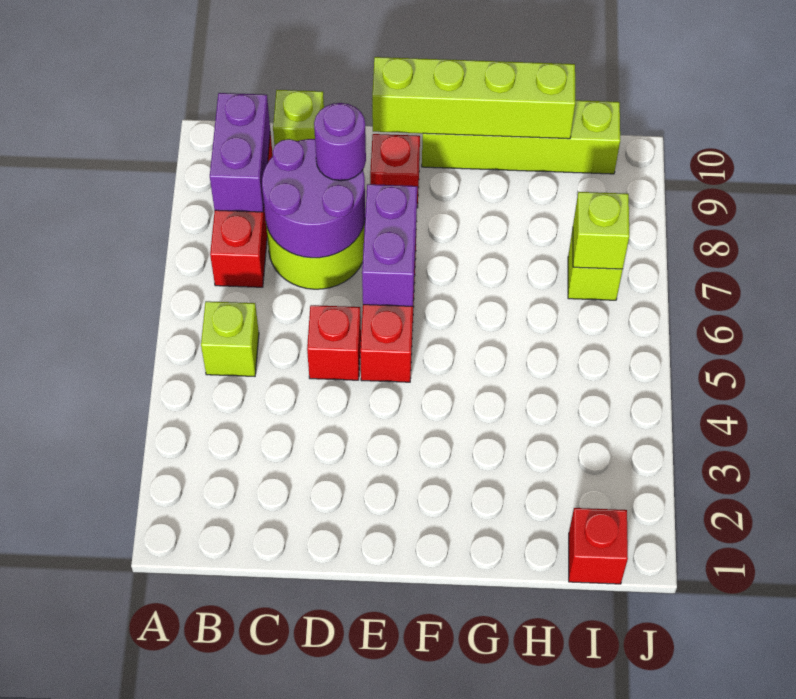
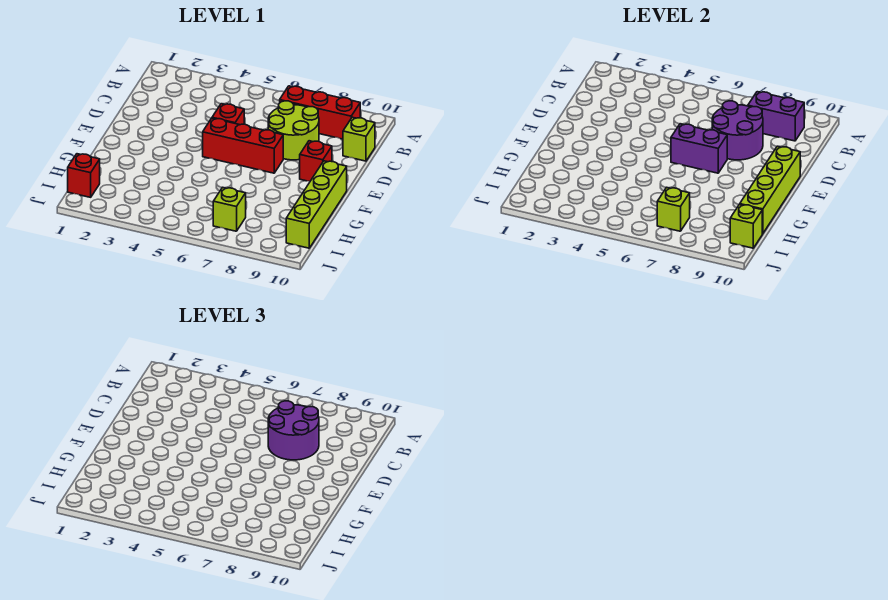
lime 1x1 brick [201,301,259,376] -> lime 1x1 brick moved to [730,204,762,248]
purple 1x1 round brick [314,103,366,181] -> purple 2x2 round brick [268,401,319,460]

